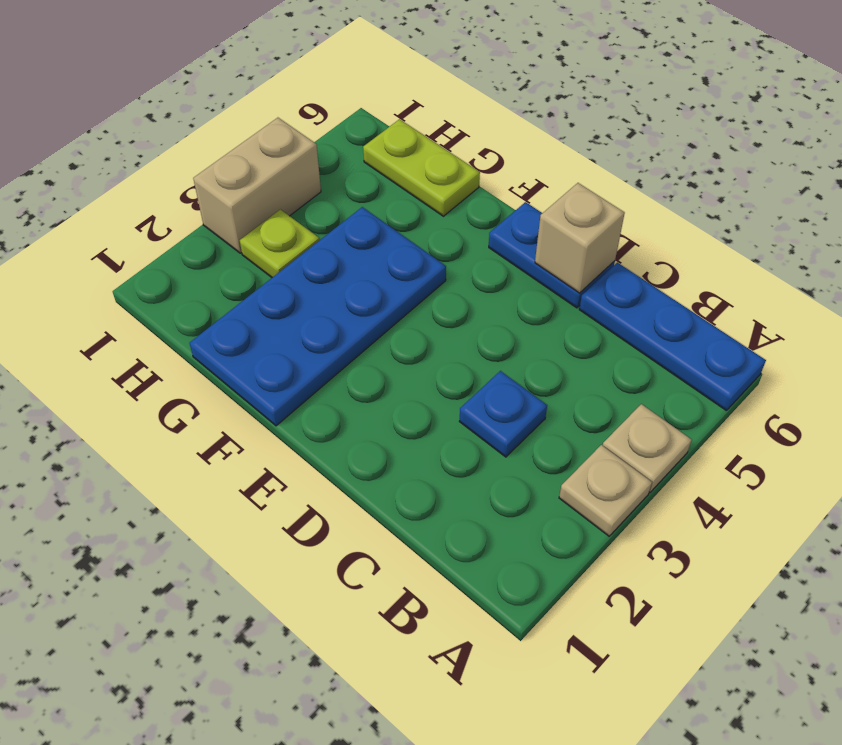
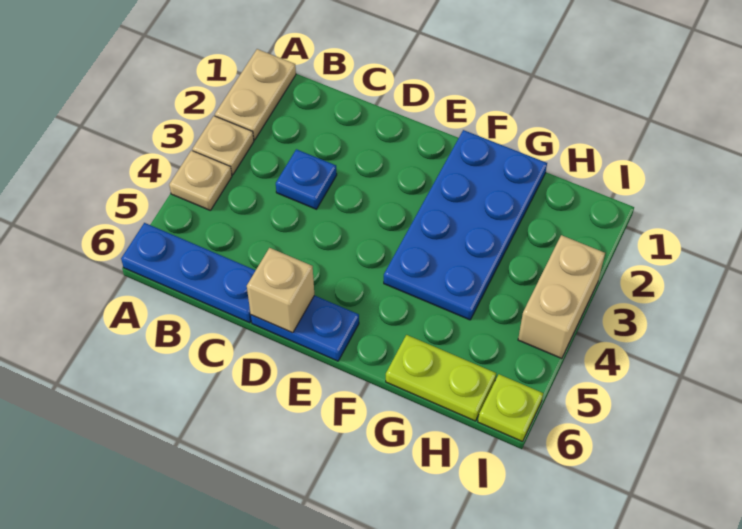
none -> tan 1x2 plate [215,49,296,140]
lime 1x1 plate [240,209,319,277] -> lime 1x1 plate moved to [478,374,543,442]

